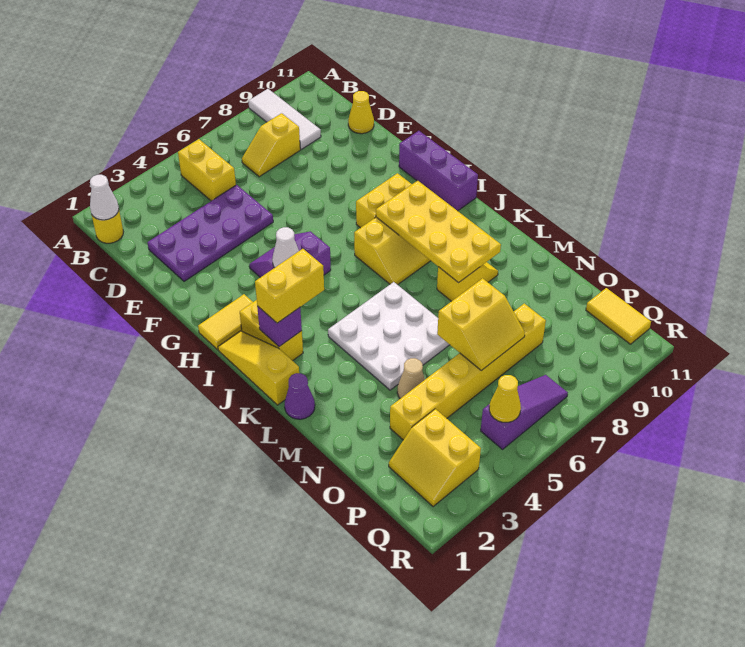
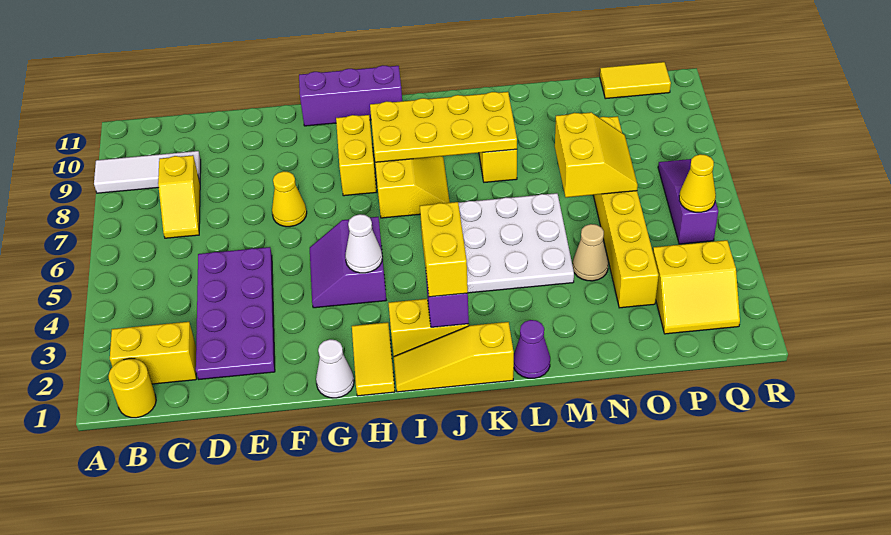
white 1x1 cone [90,175,119,220] -> white 1x1 cone moved to [316,339,354,398]
yellow 1x2 brick [178,139,236,201] -> yellow 1x2 brick moved to [110,322,197,384]
yellow 1x1 cone [348,91,374,134] -> yellow 1x1 cone moved to [272,171,307,227]

